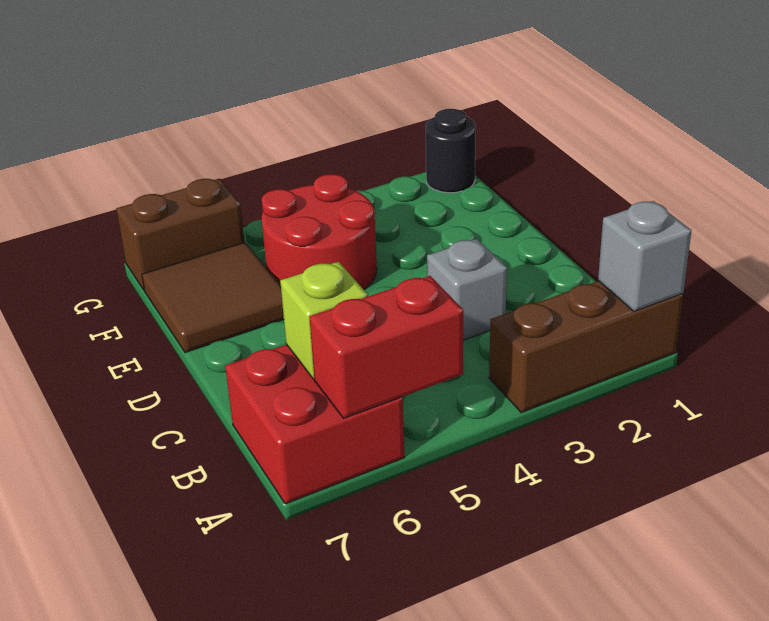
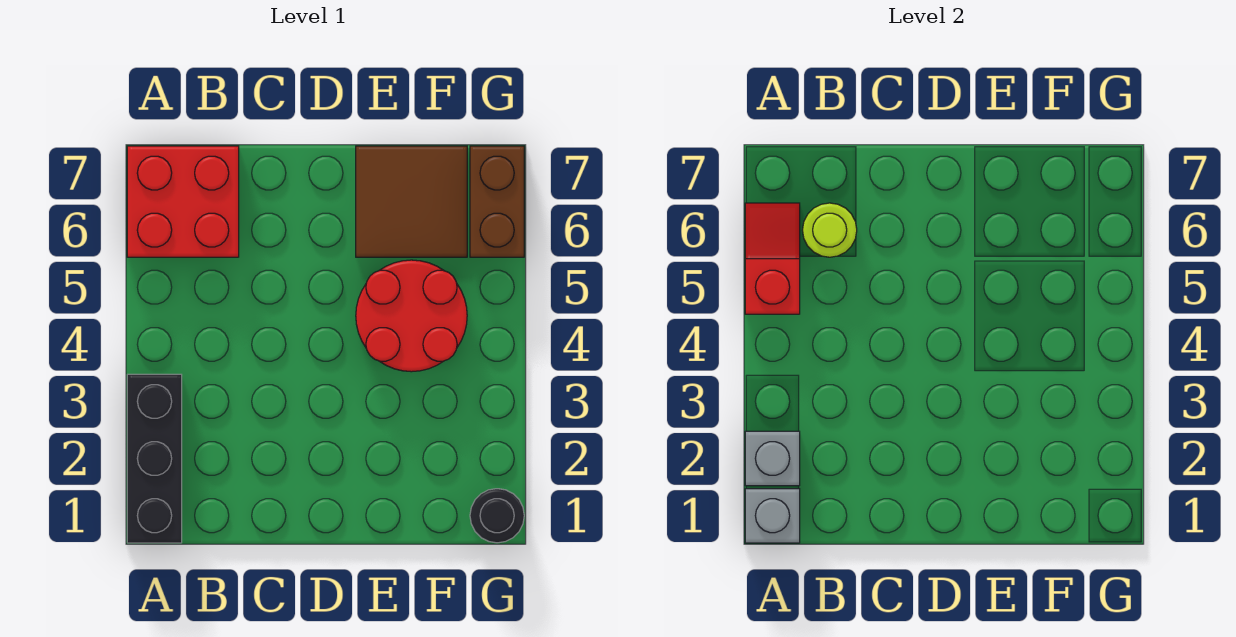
brown 1x3 brick [489,281,683,413] -> black 1x3 brick [127,374,182,543]
red 1x2 brick [309,276,463,418] -> red 1x2 slope [745,203,800,314]
lime 1x1 brick [280,262,368,379] -> lime 1x1 round brick [803,203,857,257]
grey 1x1 brick [427,239,507,340] -> grey 1x1 brick moved to [745,431,800,486]

